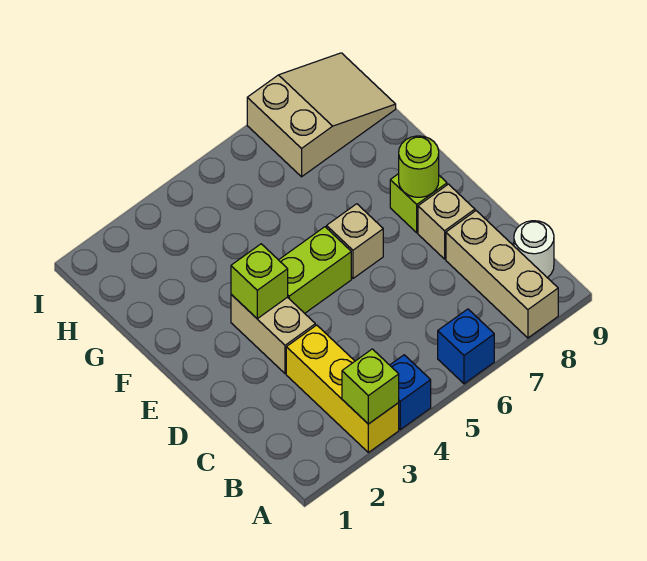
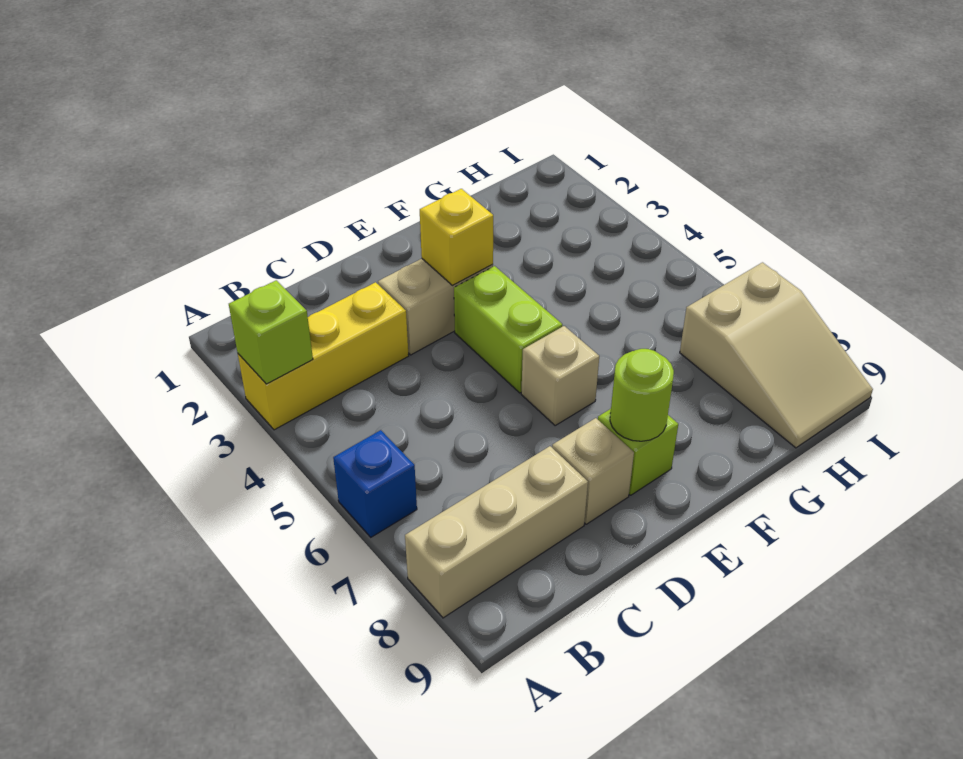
blue 1x1 brick [390,355,431,430] -> none
white 1x1 round brick [514,221,554,278] -> none
lime 1x1 brick [231,244,288,319] -> yellow 1x1 brick [420,189,493,285]

